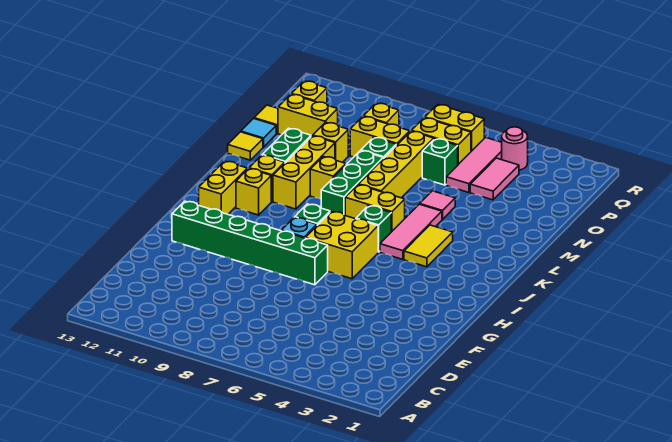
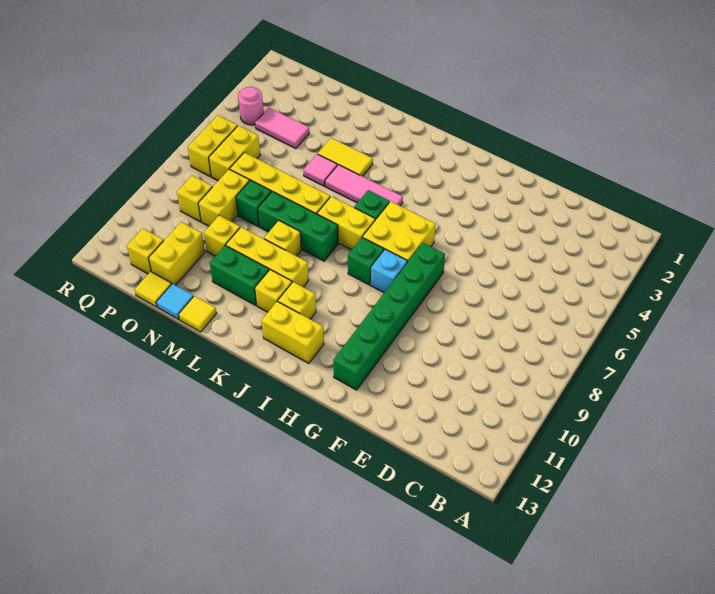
yellow 1x2 tile [404,225,453,267] -> yellow 1x2 tile moved to [318,138,373,176]
yellow 1x2 brick [345,185,405,232] -> yellow 1x2 brick turned to [317,196,375,250]
pink 1x3 tile [446,137,502,192] -> none
green 1x1 brick [422,139,458,185] -> none

